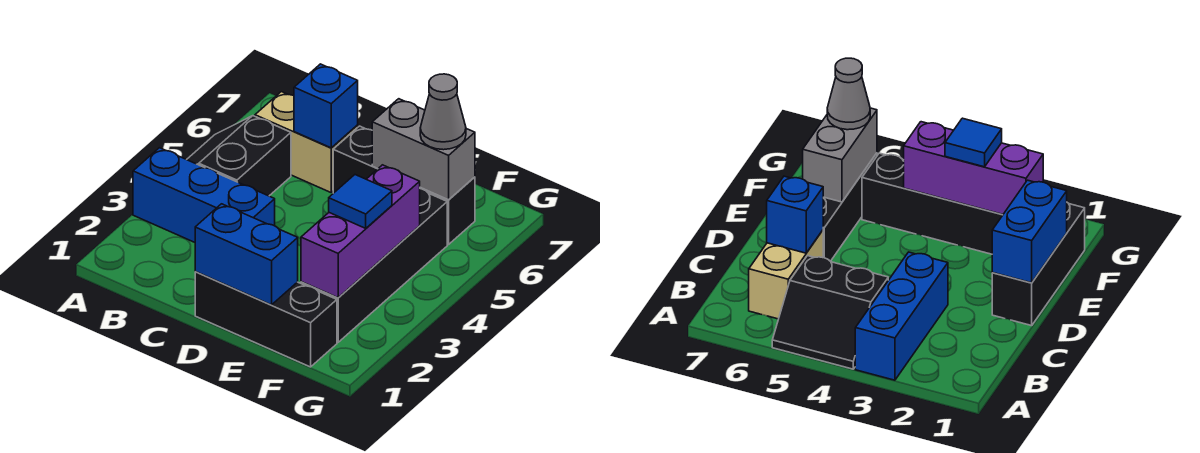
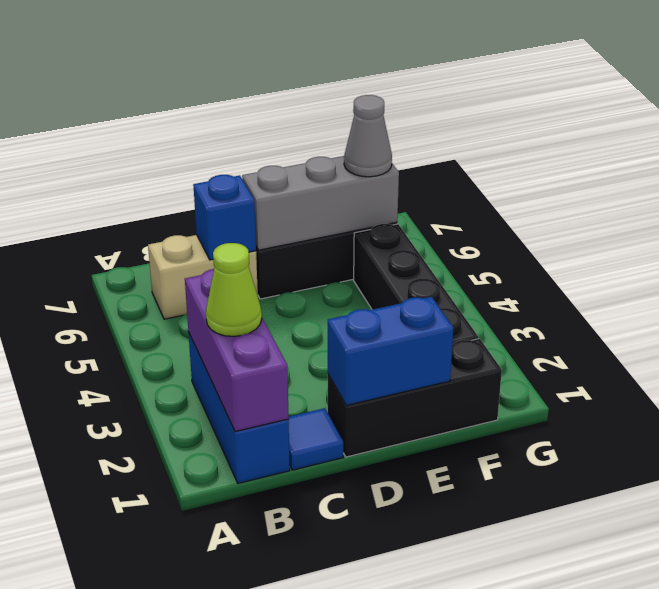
blue 1x3 brick [133,148,275,242] -> blue 1x3 brick turned to [188,332,290,483]
black 2x2 slope [187,116,291,196] -> none
none -> lime 1x1 cone [206,243,262,336]
grey 1x2 brick [372,99,475,200] -> grey 1x3 brick [242,156,399,250]
purple 1x3 brick [301,165,420,298] -> purple 1x3 brick moved to [185,269,289,432]
blue 1x1 tile [329,175,392,228] -> blue 1x1 tile moved to [288,408,343,470]

